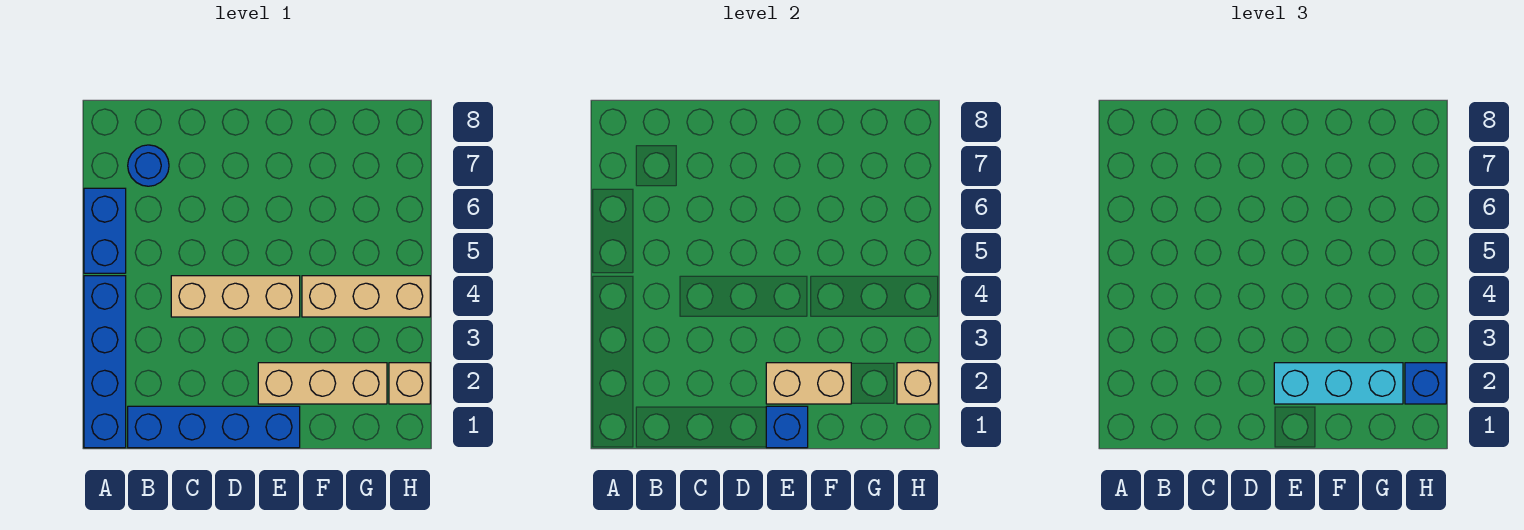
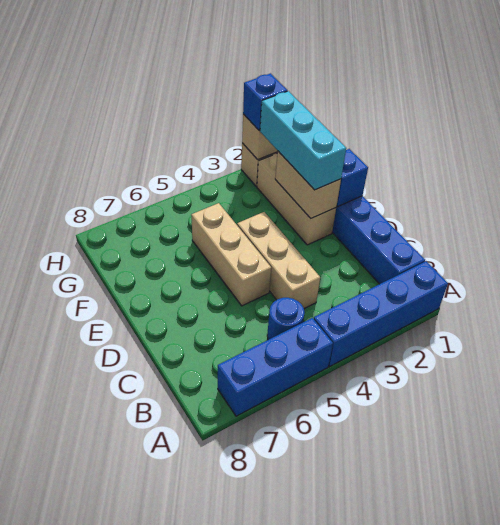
blue 1x2 brick [84,188,126,273] -> blue 1x3 brick [218,318,333,416]
blue 1x1 round brick [128,145,169,186] -> blue 1x1 round brick moved to [267,298,305,340]
tan 1x3 brick [302,276,430,317] -> tan 1x3 brick moved to [191,203,271,306]

